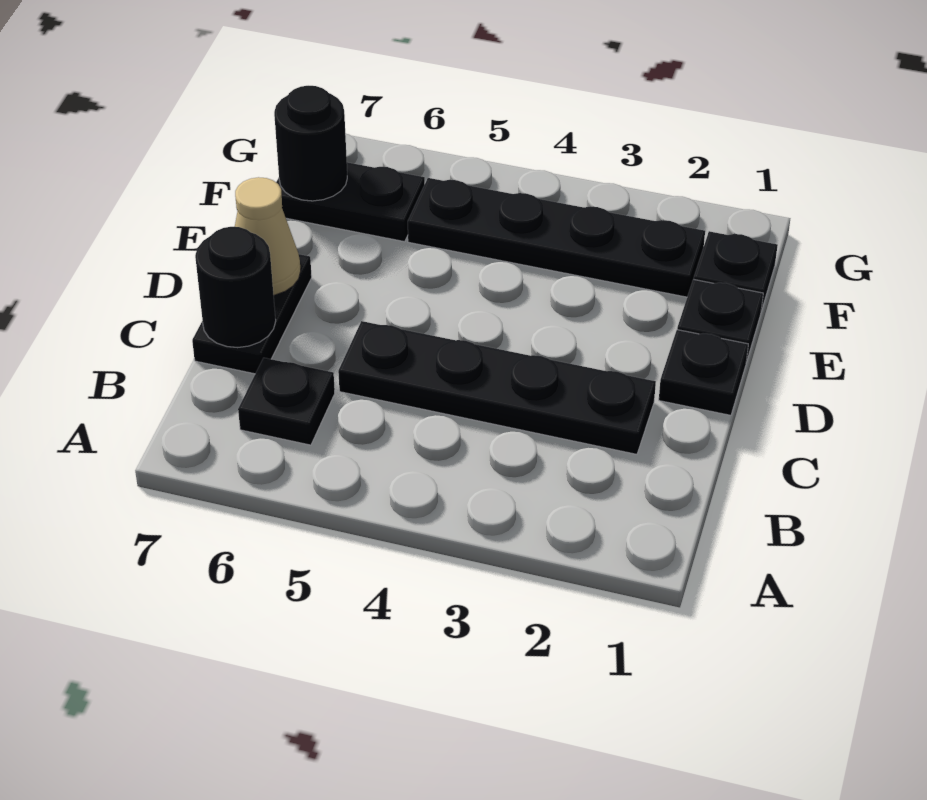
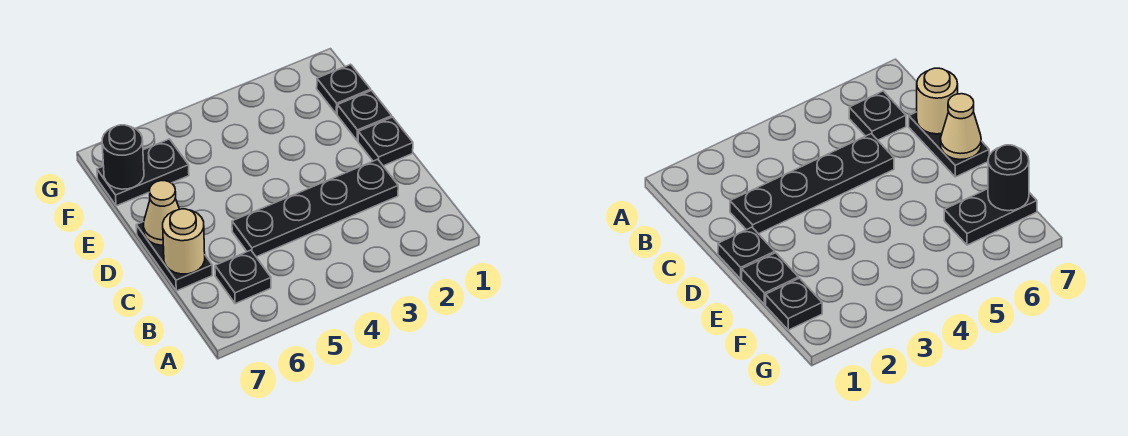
black 1x1 round brick [195,227,276,348] -> tan 1x1 round brick [163,209,205,274]
black 1x4 plate [408,178,705,297] -> none

